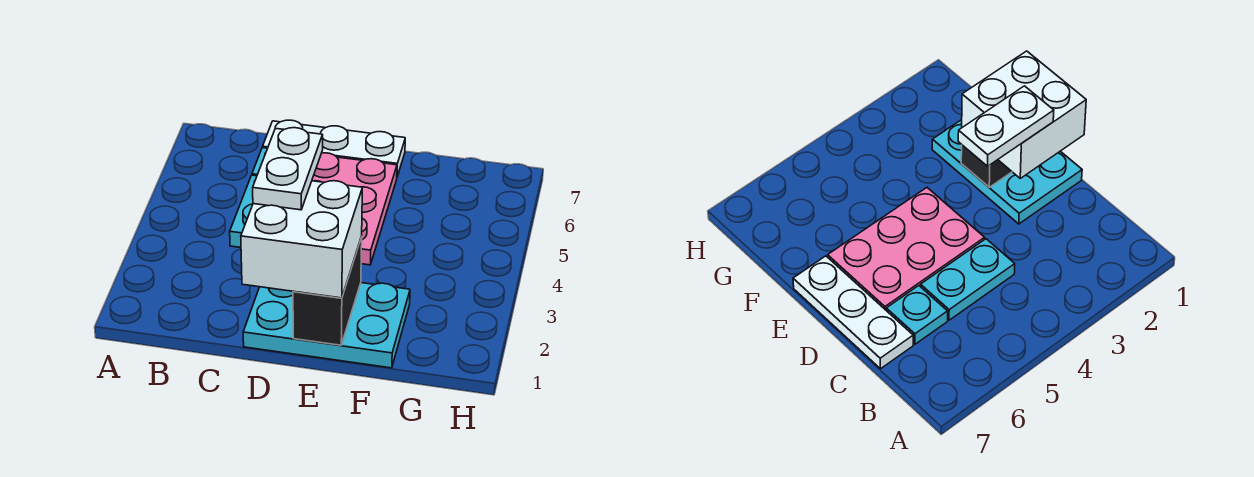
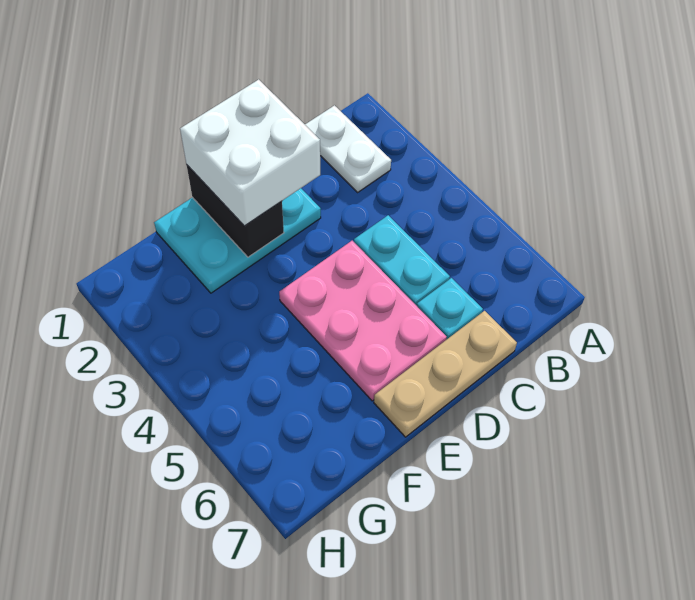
white 1x3 plate [263,120,405,177] -> tan 1x3 plate [374,311,517,437]
white 1x2 plate [253,128,323,210] -> white 1x2 plate moved to [305,105,391,192]

